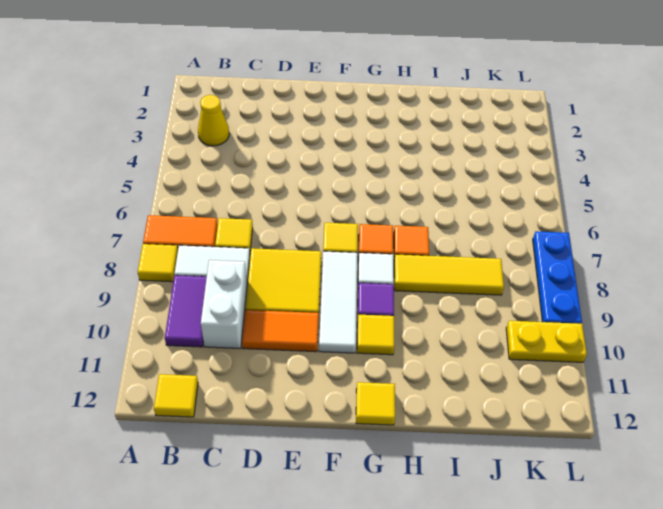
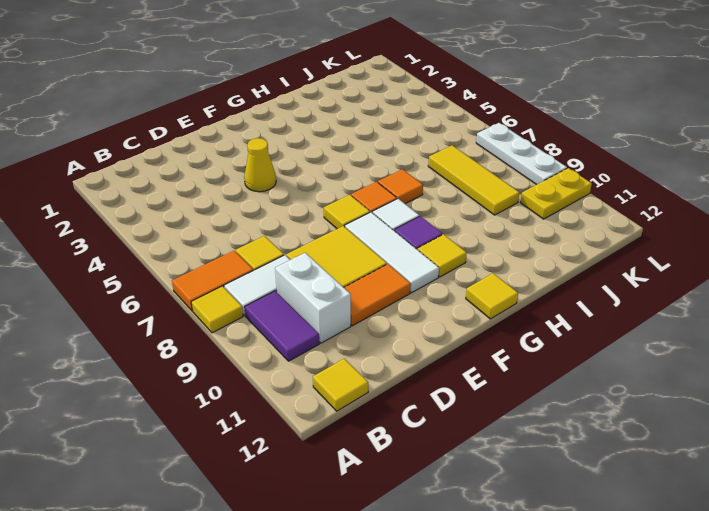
yellow 1x1 cone [198,95,229,146] -> yellow 1x1 cone moved to [244,138,276,192]
yellow 1x3 tile [394,254,504,295] -> yellow 1x3 tile turned to [428,145,519,215]
blue 1x3 plate [533,231,582,324] -> white 1x3 plate [476,123,567,185]

